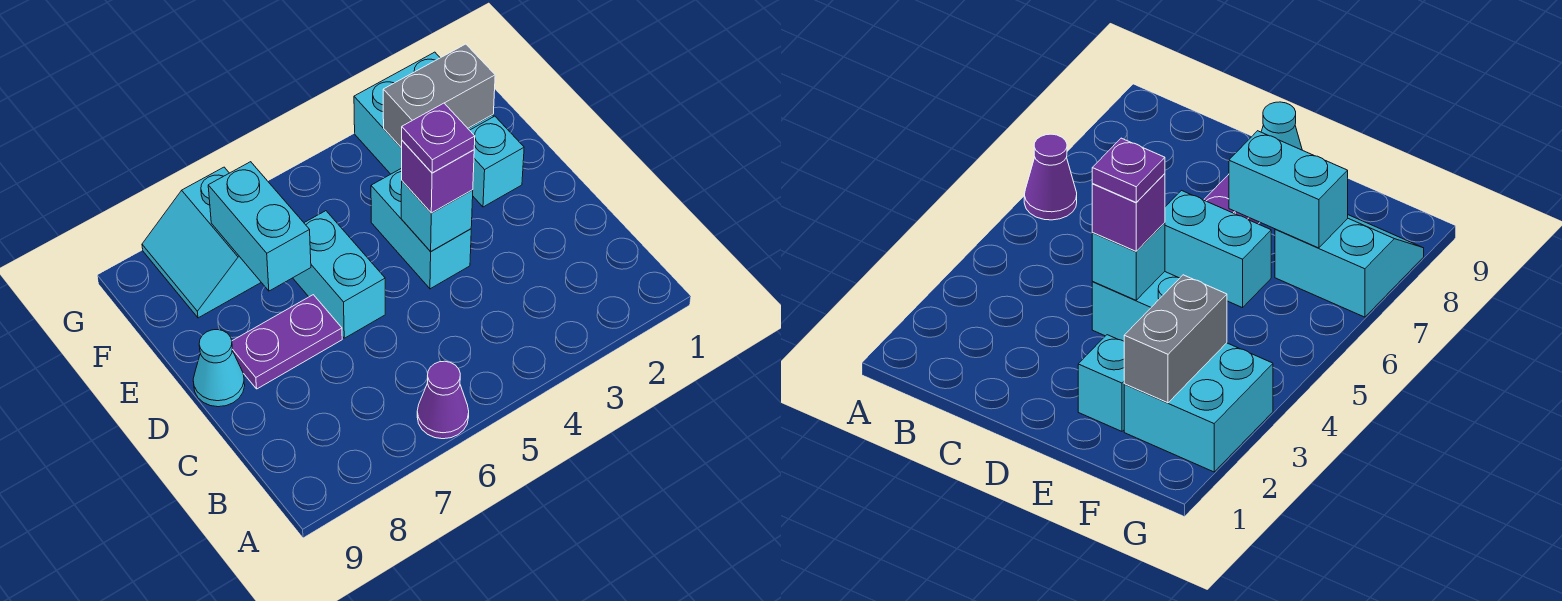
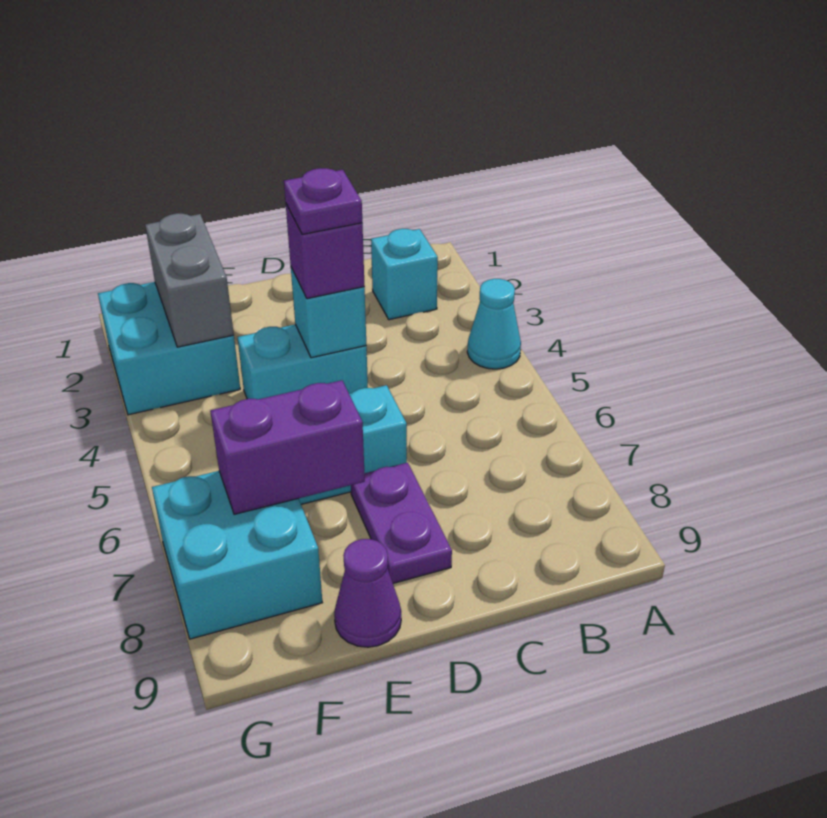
purple 1x1 cone [417,361,469,439] -> purple 1x1 cone moved to [334,539,401,647]
cyan 1x1 cone [193,330,245,407] -> cyan 1x1 cone moved to [467,279,521,369]
cyan 1x1 brick [470,116,524,207] -> cyan 1x1 brick moved to [371,229,438,320]
cyan 1x2 brick [208,162,311,291] -> purple 1x2 brick [210,380,365,514]
cyan 2x2 slope [142,167,261,318] -> cyan 2x2 brick [152,471,322,639]

